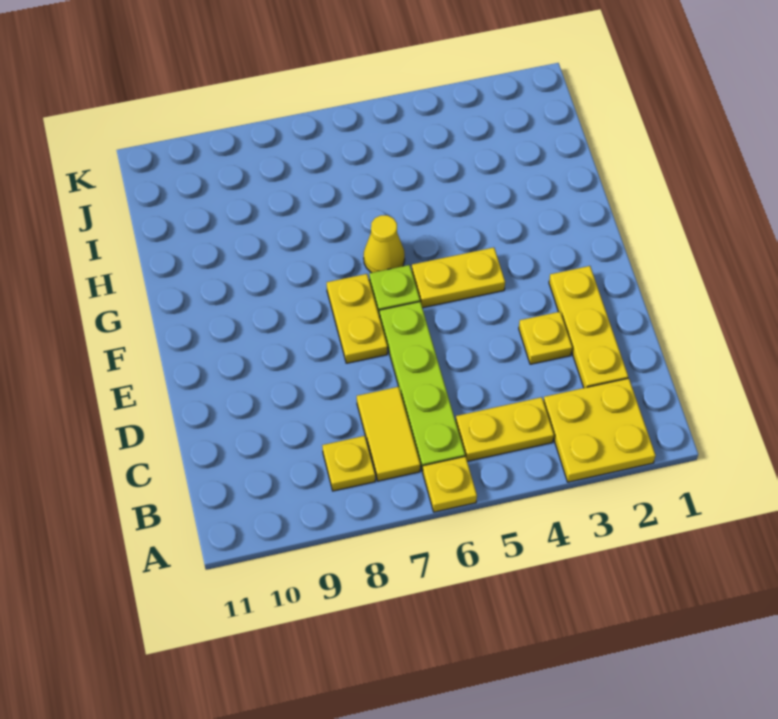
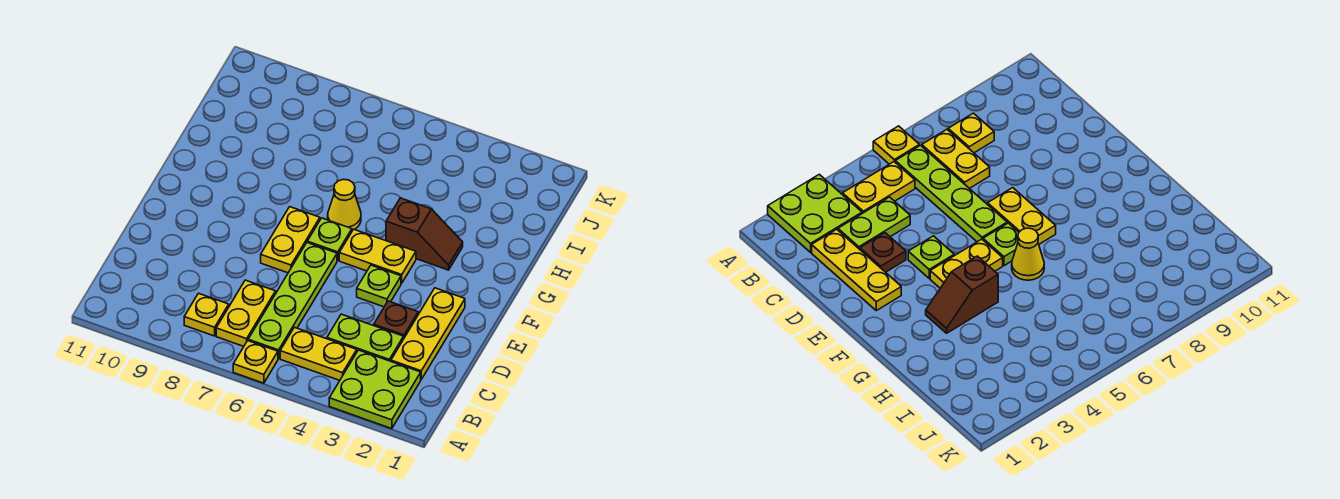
yellow 2x2 plate [543,378,656,482] -> lime 2x2 plate [329,350,421,429]
yellow 1x2 tile [357,387,420,481] -> yellow 1x2 plate [216,280,276,346]
none -> lime 1x2 plate [327,314,404,361]
yellow 1x1 plate [519,312,572,364] -> brown 1x1 plate [374,301,418,337]
none -> lime 1x1 plate [357,265,401,307]
none -> brown 1x2 slope [386,198,463,270]

